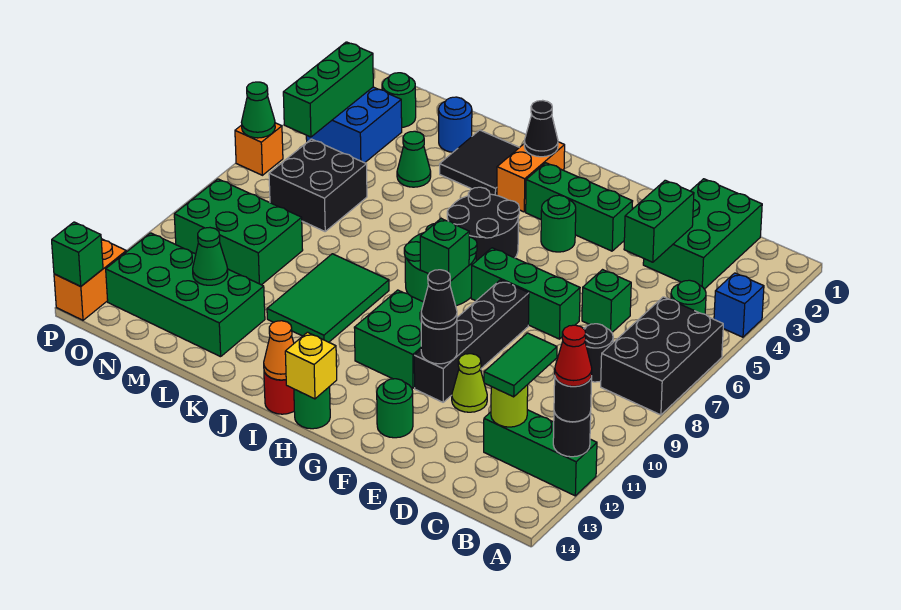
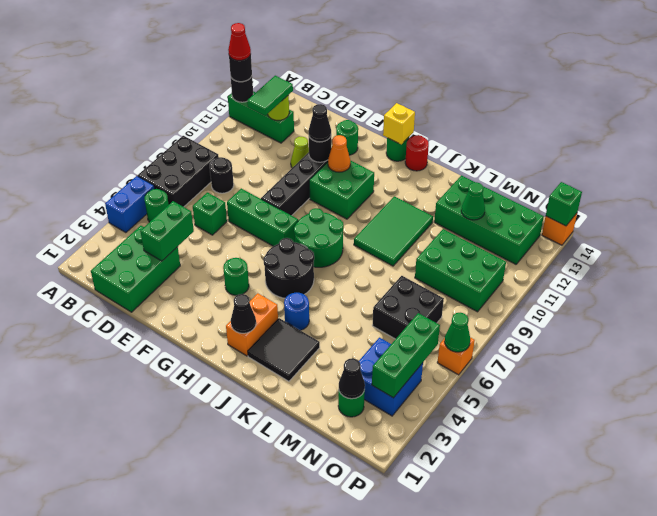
blue 1x1 brick [714,273,764,337] -> blue 1x2 brick [105,176,154,233]
green 1x3 brick [526,163,633,251] -> none
green 1x1 brick [420,218,469,281] -> none
orange 1x1 cone [264,321,294,380] -> orange 1x1 cone moved to [328,135,350,172]
blue 1x1 round brick [439,97,472,152] -> blue 1x1 round brick moved to [284,293,309,330]
green 1x1 cone [397,131,431,187] -> none
none -> black 1x1 cone [339,358,365,399]
orange 1x2 brick [54,239,126,320] -> orange 1x1 brick [542,213,577,245]

